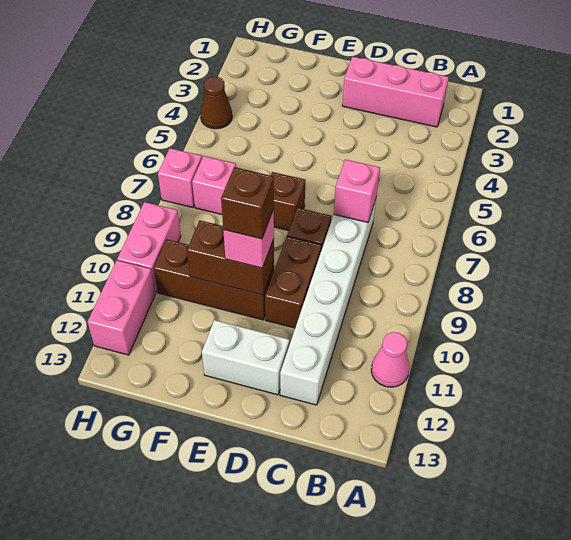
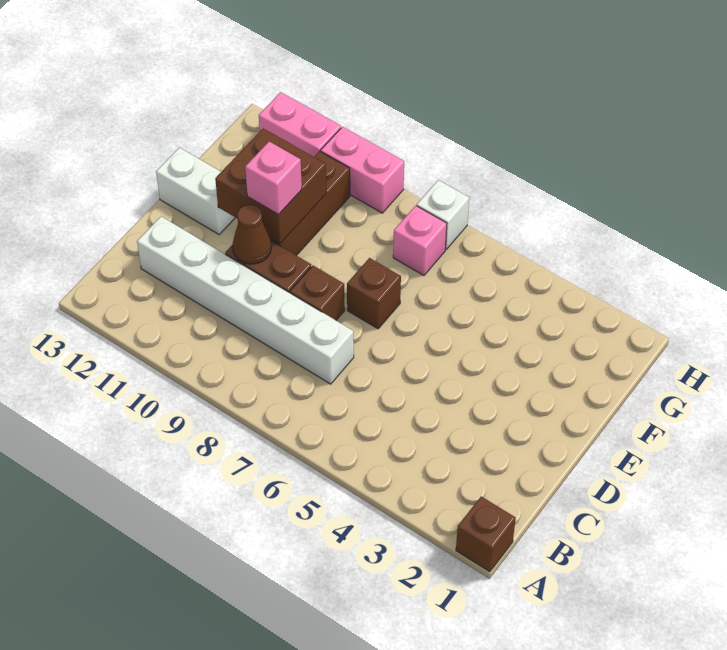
pink 1x1 cone [371,332,409,387] -> none
pink 1x3 brick [342,57,449,127] -> none
pink 1x1 brick [334,159,380,222] -> none
white 1x2 brick [202,320,289,395] -> white 1x2 brick turned to [156,148,235,234]
brown 1x2 brick [187,221,274,295] -> brown 2x2 brick [215,128,327,244]
brown 1x1 brick [221,167,274,239] -> brown 1x1 brick moved to [456,496,516,572]
brown 1x1 cone [200,77,232,129] -> brown 1x1 cone moved to [233,205,271,264]
pink 1x1 brick [158,148,202,208] -> white 1x1 brick [417,180,469,249]

